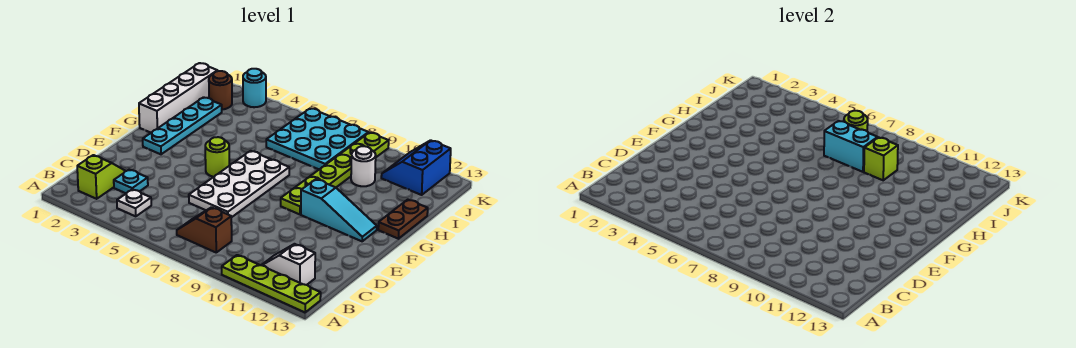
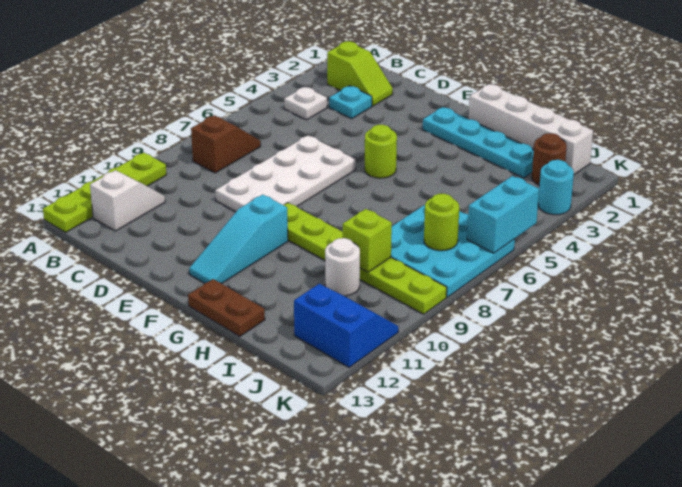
white 2x4 plate [189,151,289,218] -> white 2x4 plate turned to [215,136,356,212]
cyan 1x2 brick [824,121,878,172] -> cyan 1x2 brick moved to [467,176,539,253]

